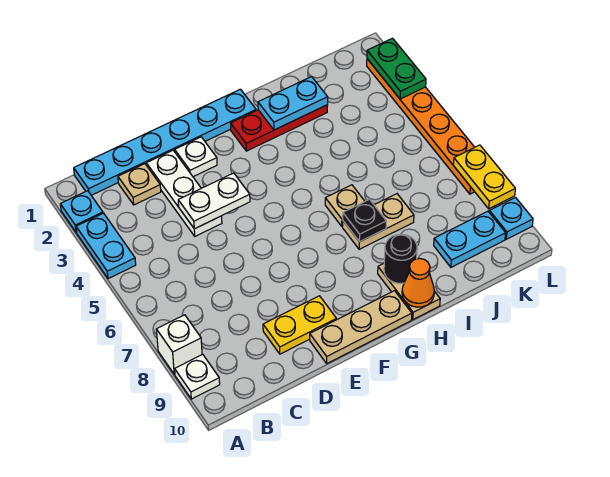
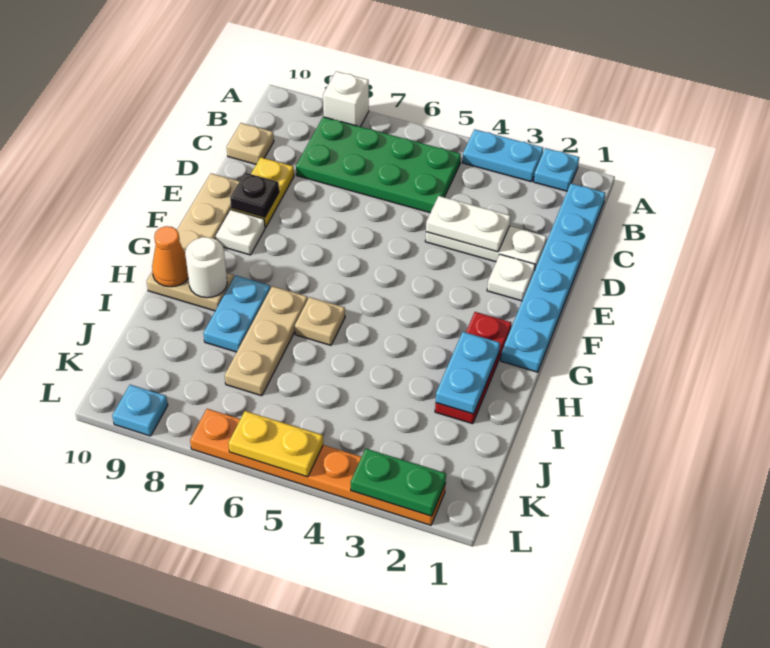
white 1x1 plate [175,354,220,399] -> white 1x1 plate moved to [216,210,265,255]
none -> green 2x4 plate [296,117,461,213]
tan 1x1 plate [118,164,161,205] -> tan 1x1 plate moved to [227,123,274,164]
white 1x2 plate [178,173,250,229] -> white 1x2 plate turned to [426,196,511,252]
tan 1x2 plate [343,194,414,249] -> tan 1x3 plate [225,286,308,396]
black 1x1 plate [343,199,386,242] -> black 1x1 plate moved to [230,173,279,217]
black 1x1 round brick [384,234,417,284] -> white 1x1 round brick [185,237,227,298]
cyan 1x2 plate [434,211,506,267] -> cyan 1x2 plate moved to [204,275,270,352]
yellow 1x2 plate [453,145,515,209] -> yellow 1x2 plate moved to [229,411,323,477]

